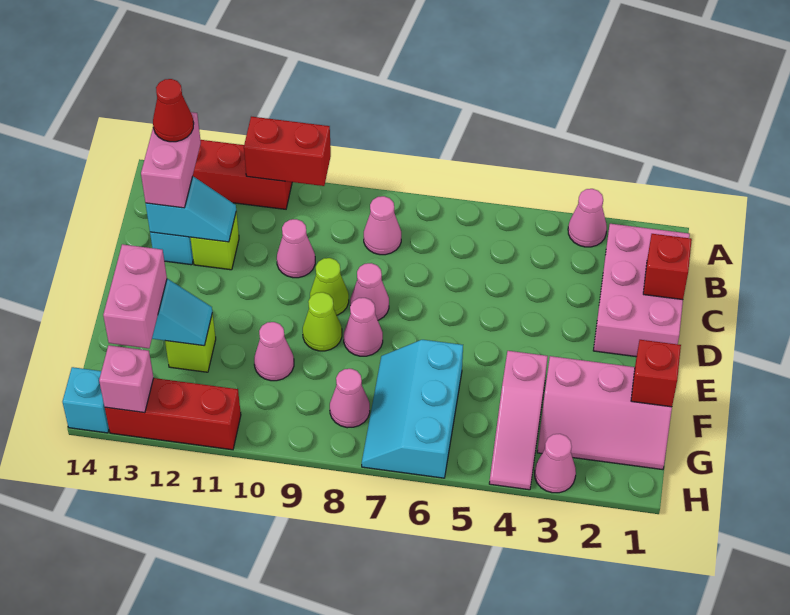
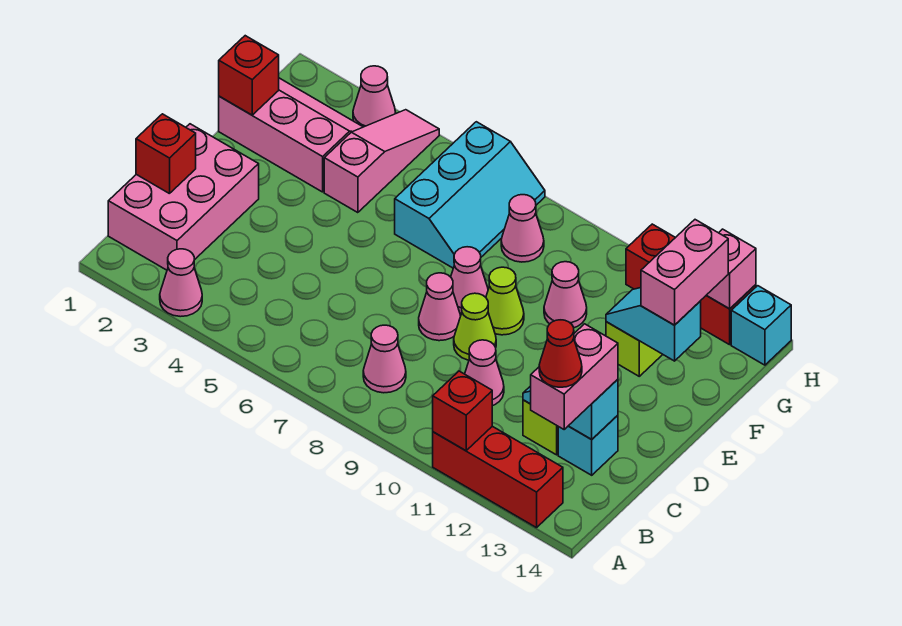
red 1x2 brick [244,117,331,186] -> red 1x1 brick [433,371,492,451]

